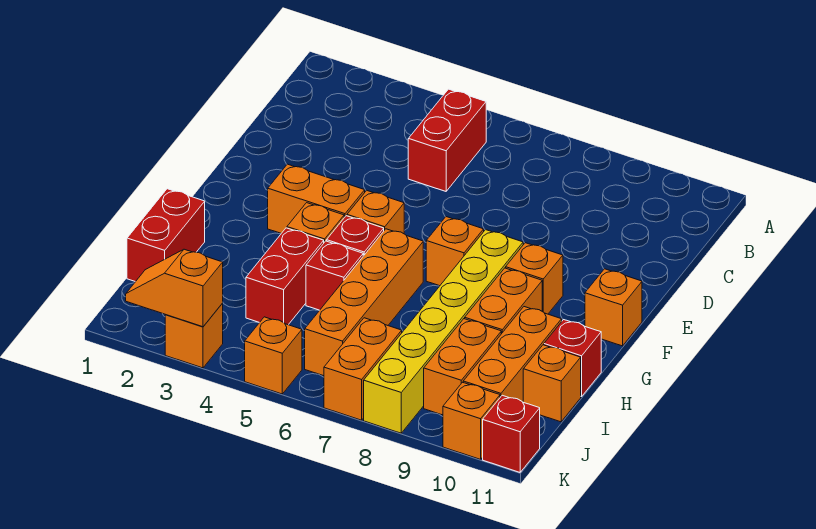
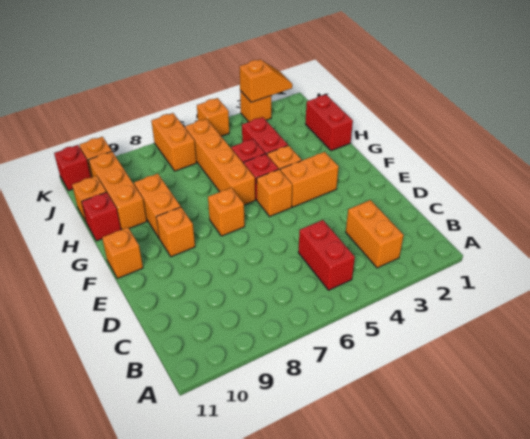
yellow 1x6 brick [364,230,523,433] -> none
orange 1x2 brick [424,319,501,415] -> orange 1x2 brick moved to [346,200,404,268]

